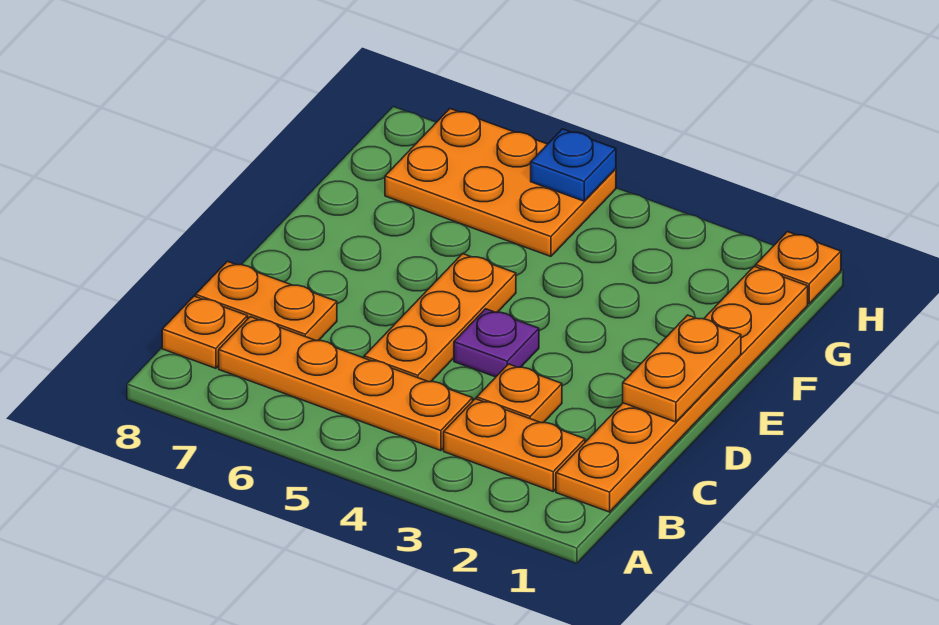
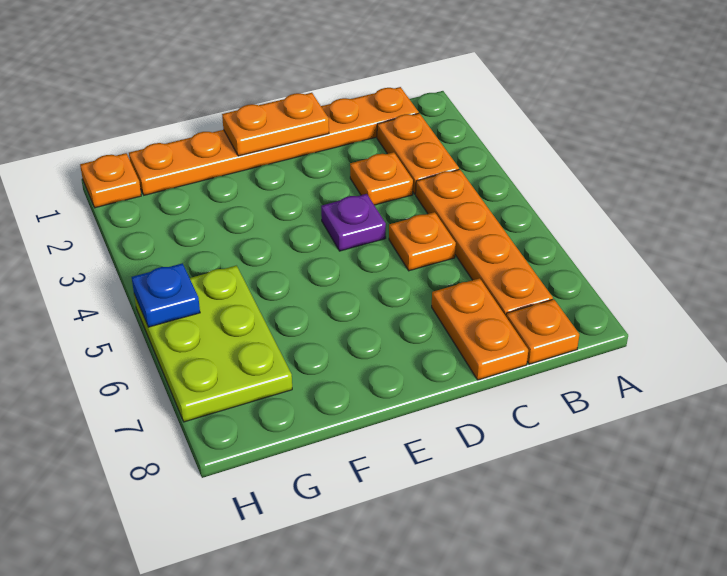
orange 1x3 plate [364,254,516,382] -> orange 1x1 plate [389,212,456,271]
orange 2x3 plate [385,109,616,256] -> lime 2x3 plate [134,266,292,422]

